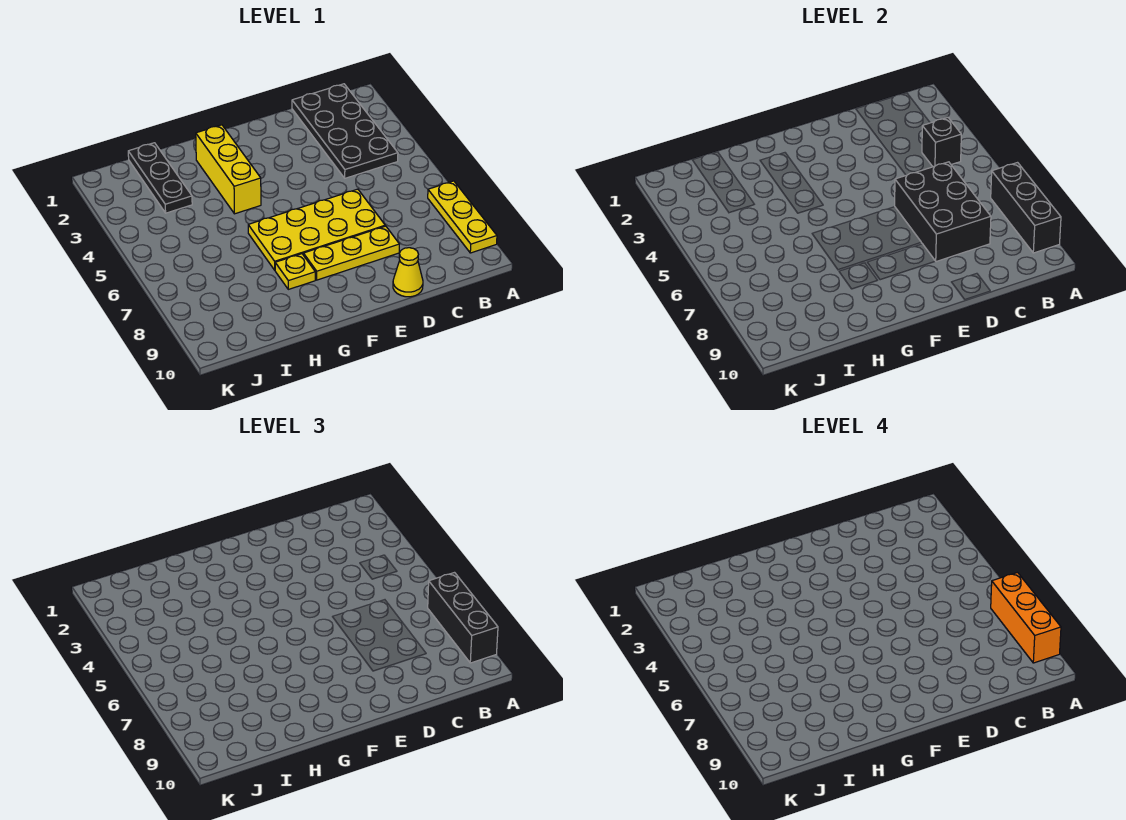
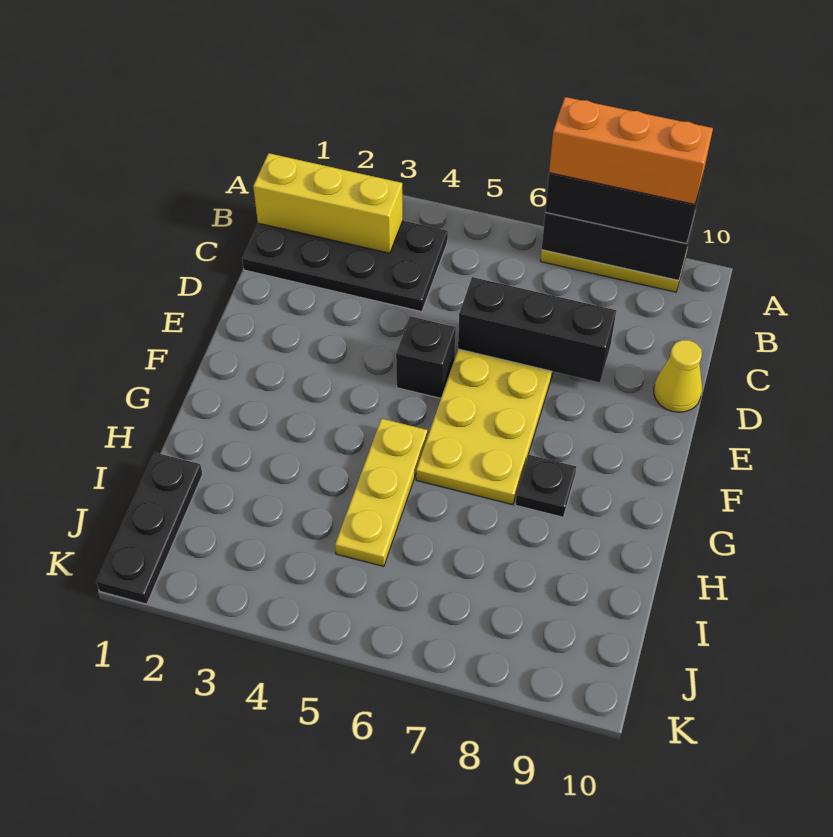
black 1x1 brick [922,117,961,167] -> black 1x1 brick moved to [396,316,456,398]
black 2x3 brick [895,162,991,262] -> black 1x3 brick [458,277,616,383]
yellow 1x3 plate [303,226,399,280] -> yellow 1x3 plate moved to [335,419,428,567]
yellow 1x3 brick [196,125,261,214] -> yellow 1x3 brick moved to [253,153,403,253]
yellow 1x1 plate [275,254,315,289] -> black 1x1 plate [516,455,576,517]
black 1x3 plate [128,143,192,213] -> black 1x3 plate turned to [96,453,202,604]

